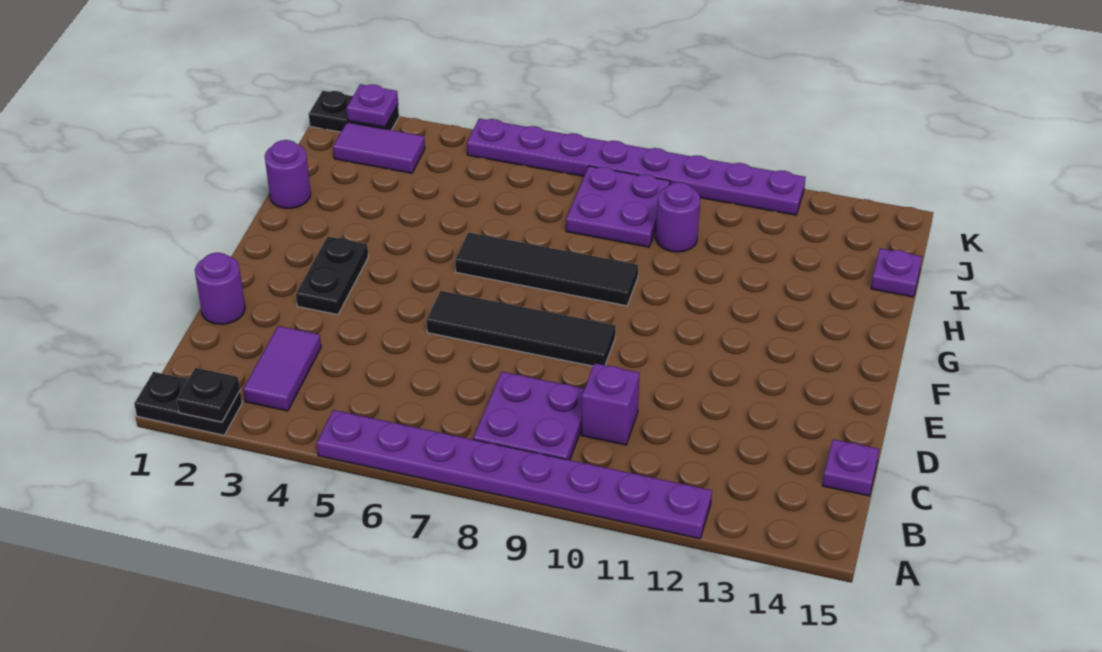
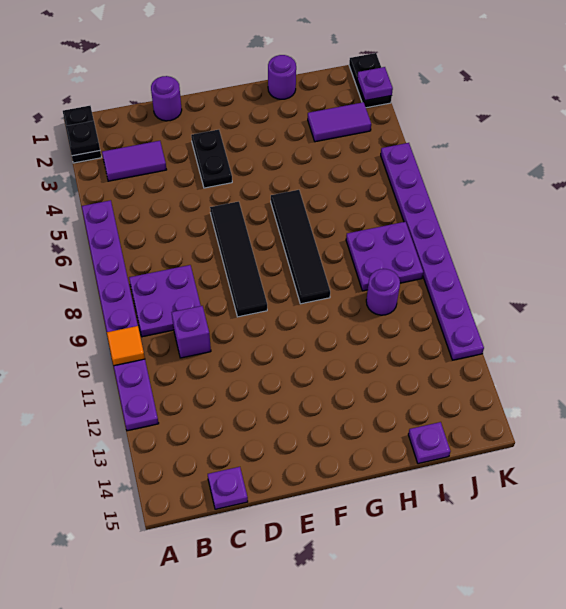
none -> orange 1x1 tile [107,326,145,366]
black 1x2 plate [296,236,368,315] -> black 1x2 plate turned to [191,130,232,188]
purple 1x2 tile [333,122,425,173] -> purple 1x2 tile turned to [308,102,371,142]

